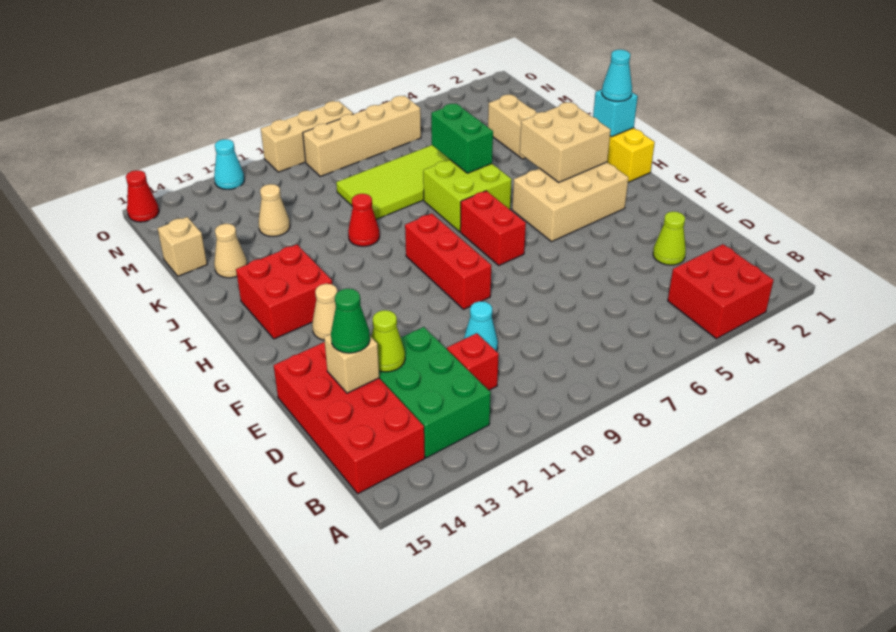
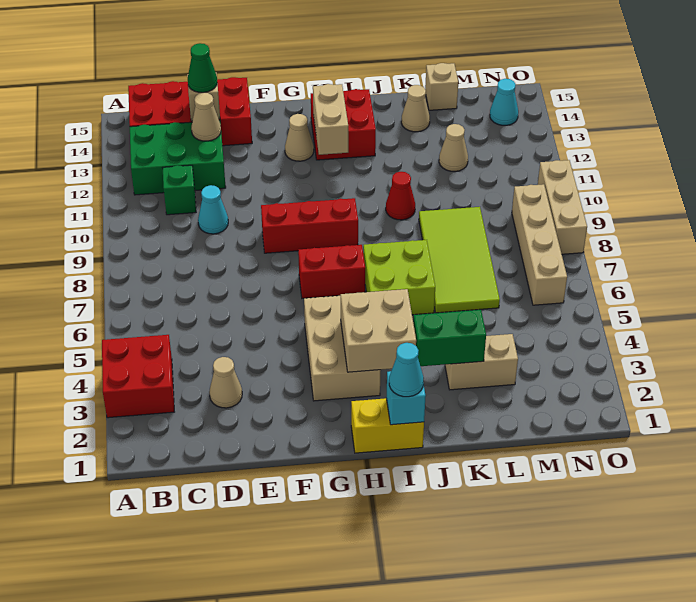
red 1x1 brick [447,333,499,390] -> green 1x1 brick [163,165,196,215]
lime 1x1 cone [653,211,686,265] -> tan 1x1 cone [209,357,242,408]
lime 1x1 cone [371,310,405,372] -> tan 1x1 cone [191,93,221,141]
none -> tan 1x2 brick [313,84,348,155]
green 1x2 brick [431,104,493,173] -> green 1x2 brick moved to [413,310,486,366]
cyan 1x1 cone [214,139,244,189] -> cyan 1x1 cone moved to [490,79,518,125]
red 1x1 cone [126,170,159,222] -> none

